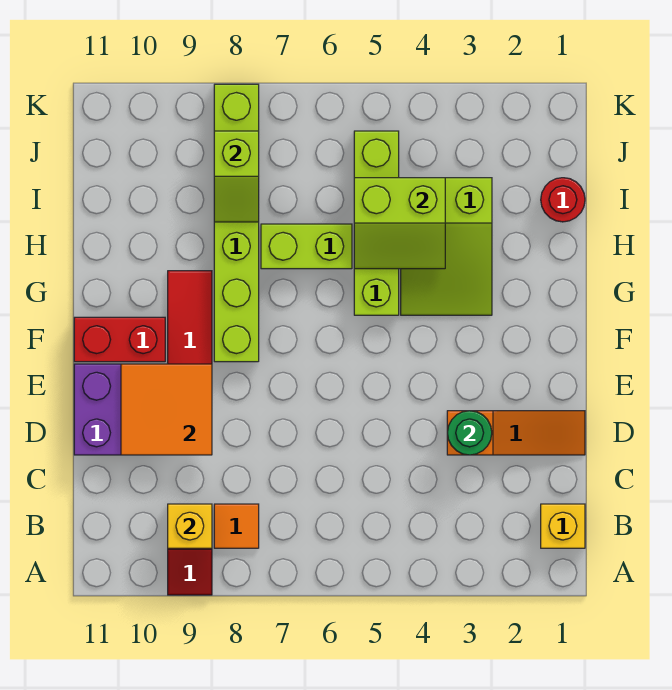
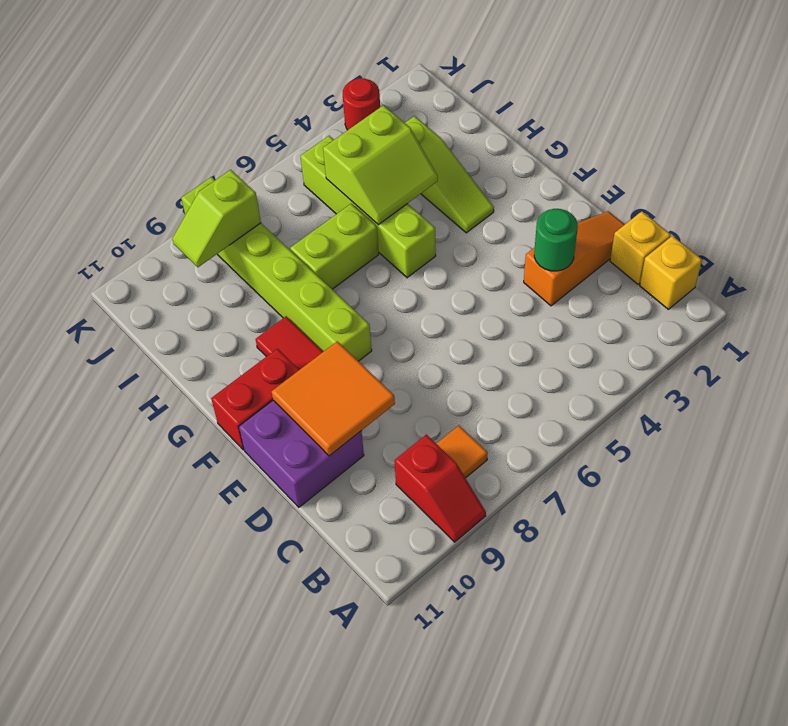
yellow 1x1 brick [168,504,212,548] -> yellow 1x1 brick moved to [610,211,671,284]
lime 2x3 slope [401,178,492,315] -> lime 1x3 slope [405,116,494,233]
red 1x1 round brick [541,178,585,222] -> red 1x1 round brick moved to [343,78,380,130]
lime 1x2 slope [214,131,259,222] -> lime 1x2 slope turned to [172,170,261,267]

